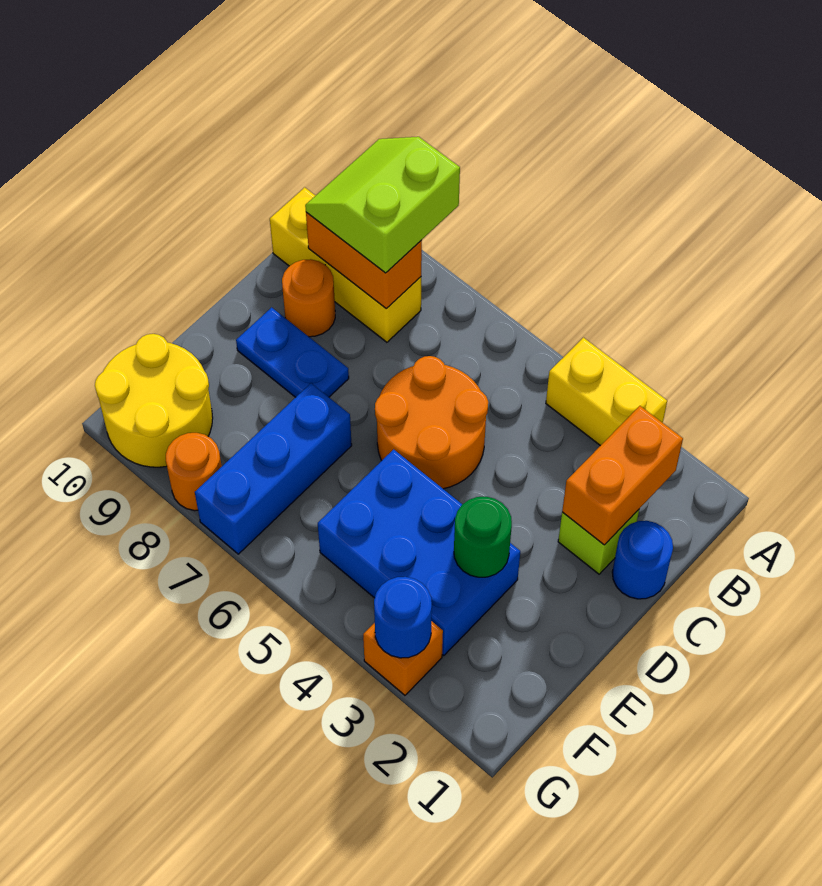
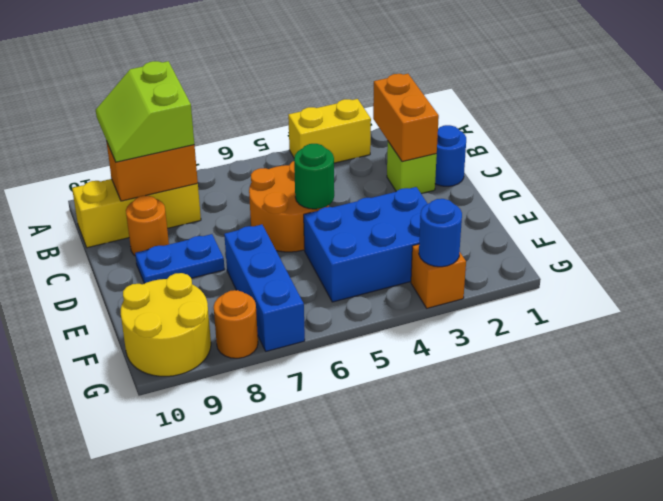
green 1x1 round brick [454,497,512,577] -> green 1x1 round brick moved to [294,144,334,209]

